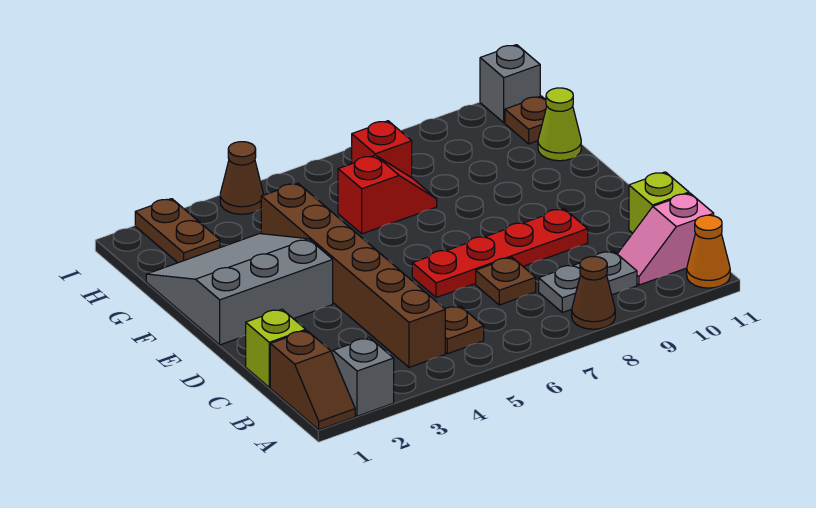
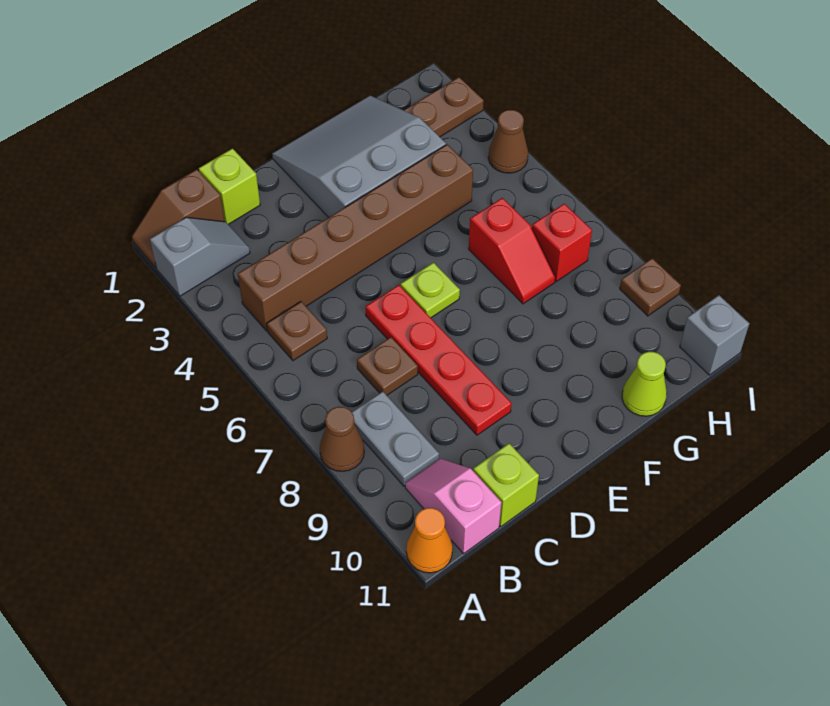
grey 3x3 slope [146,234,333,345] -> grey 3x3 slope turned to [272,96,446,217]
none -> lime 1x1 plate [401,263,460,318]
brown 1x1 plate [505,96,547,144] -> brown 1x1 plate moved to [620,258,681,316]

